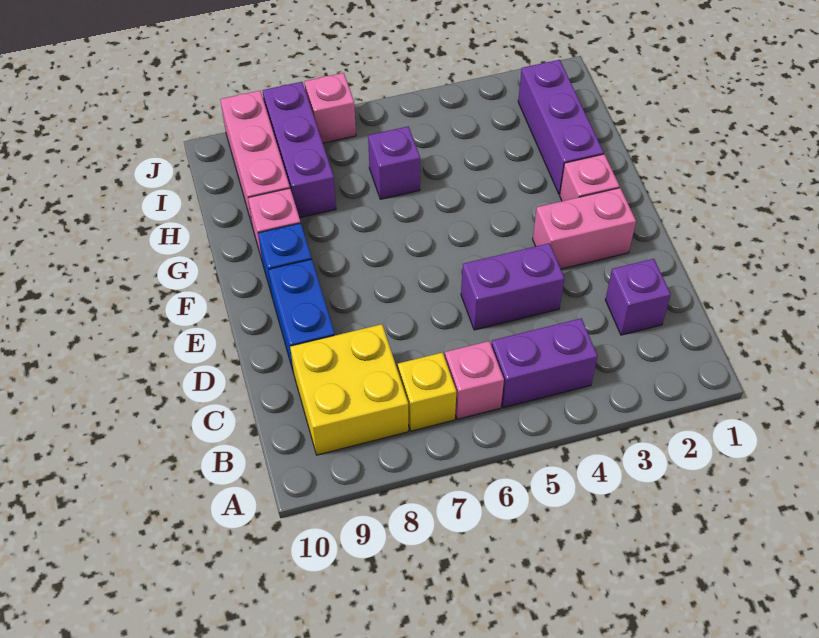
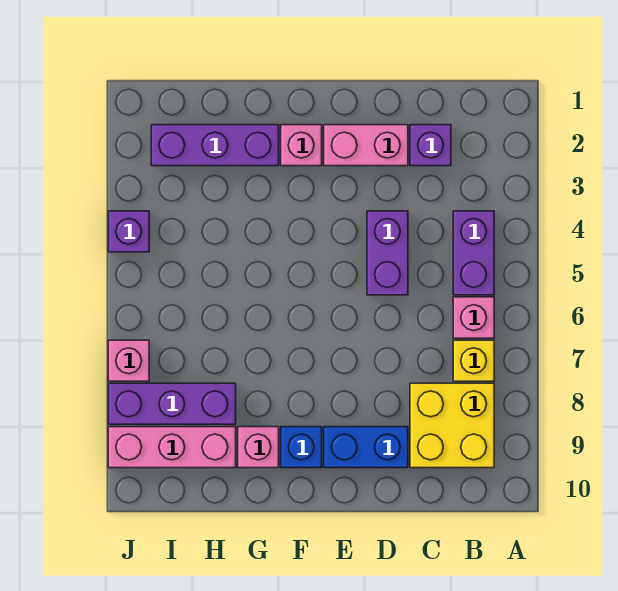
pink 1x2 brick [533,188,636,269] -> pink 1x2 brick turned to [324,125,408,166]
purple 1x1 brick [368,127,420,199] -> purple 1x1 brick moved to [108,211,149,252]

